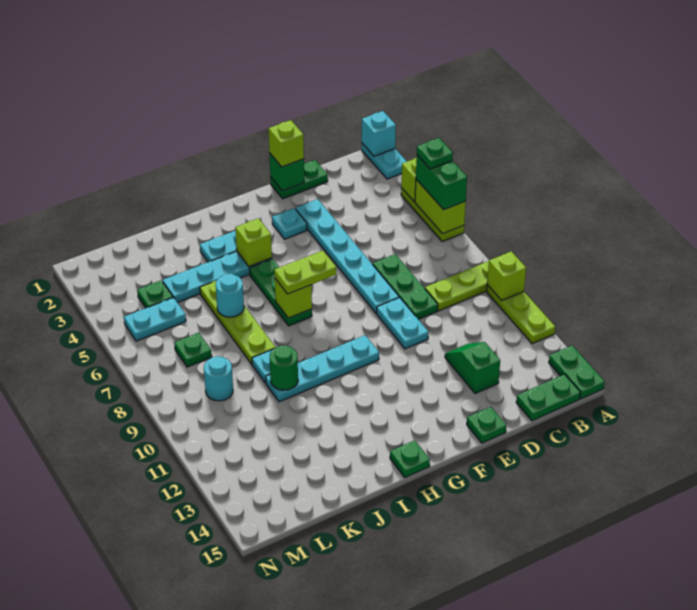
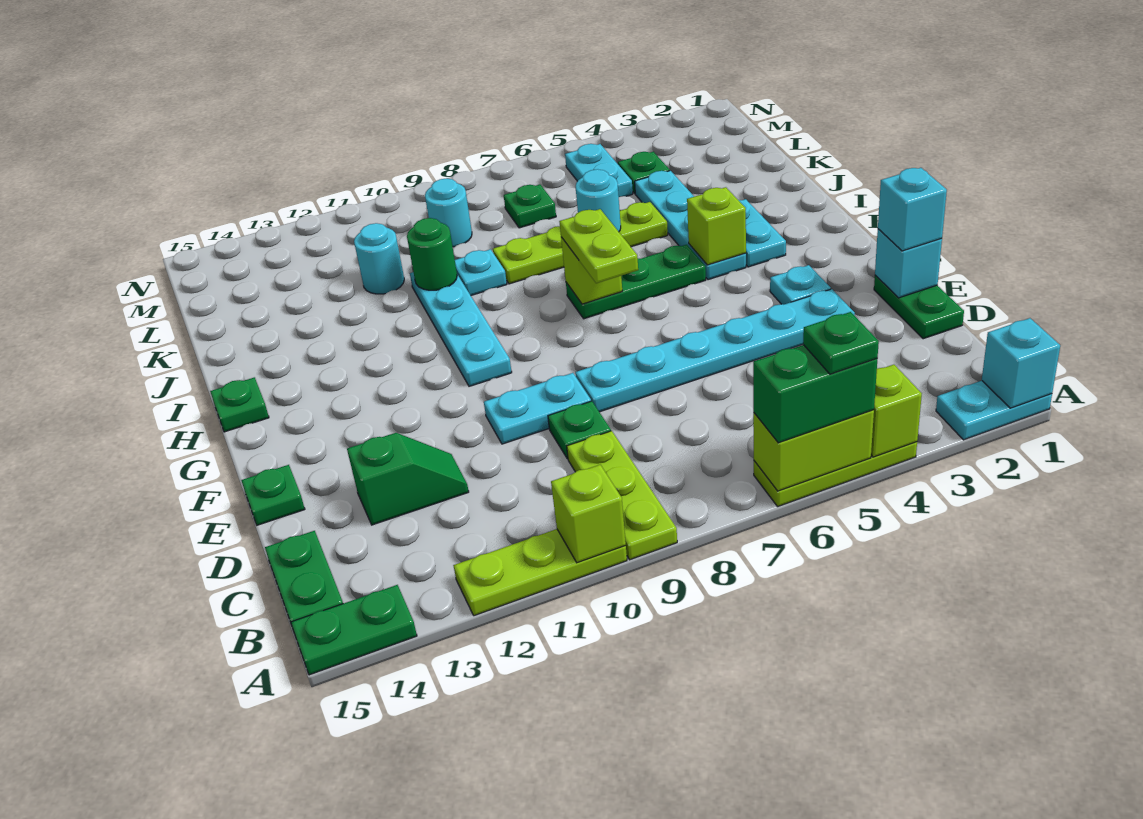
green 1x3 plate [373,254,438,319] -> green 1x1 plate [548,401,611,459]
green 1x1 brick [270,154,304,191] -> cyan 1x1 brick [875,229,942,298]
lime 1x1 brick [269,120,304,167] -> cyan 1x1 brick [878,168,947,251]
none -> cyan 1x1 round brick [354,223,404,294]

